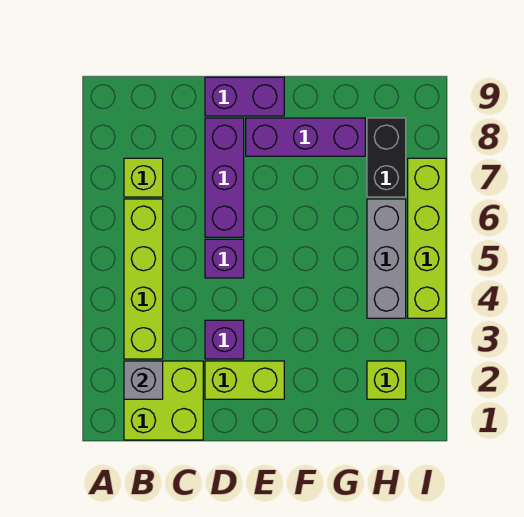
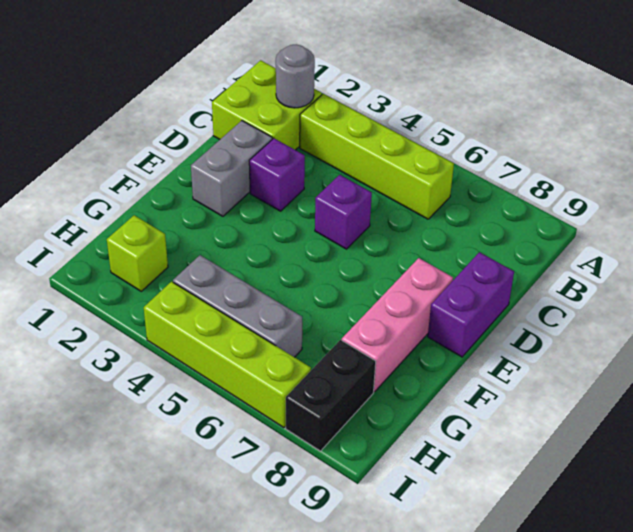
grey 1x1 brick [124,361,163,399] -> grey 1x1 round brick [276,44,315,108]
lime 1x1 brick [124,158,163,197] -> none
lime 1x2 brick [205,361,284,399] -> grey 1x2 brick [191,121,272,216]
purple 1x3 brick [205,118,244,237] -> none
purple 1x3 brick [246,118,365,156] -> pink 1x3 brick [342,258,453,392]
black 1x2 brick [367,118,406,197] -> black 1x2 brick turned to [286,340,376,451]

